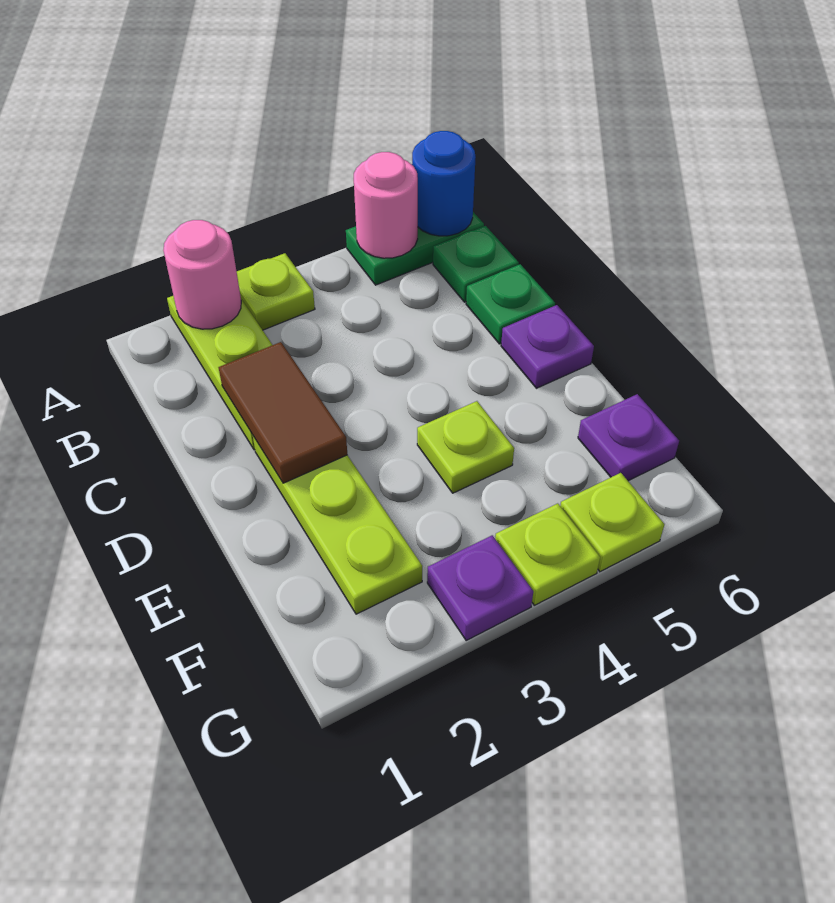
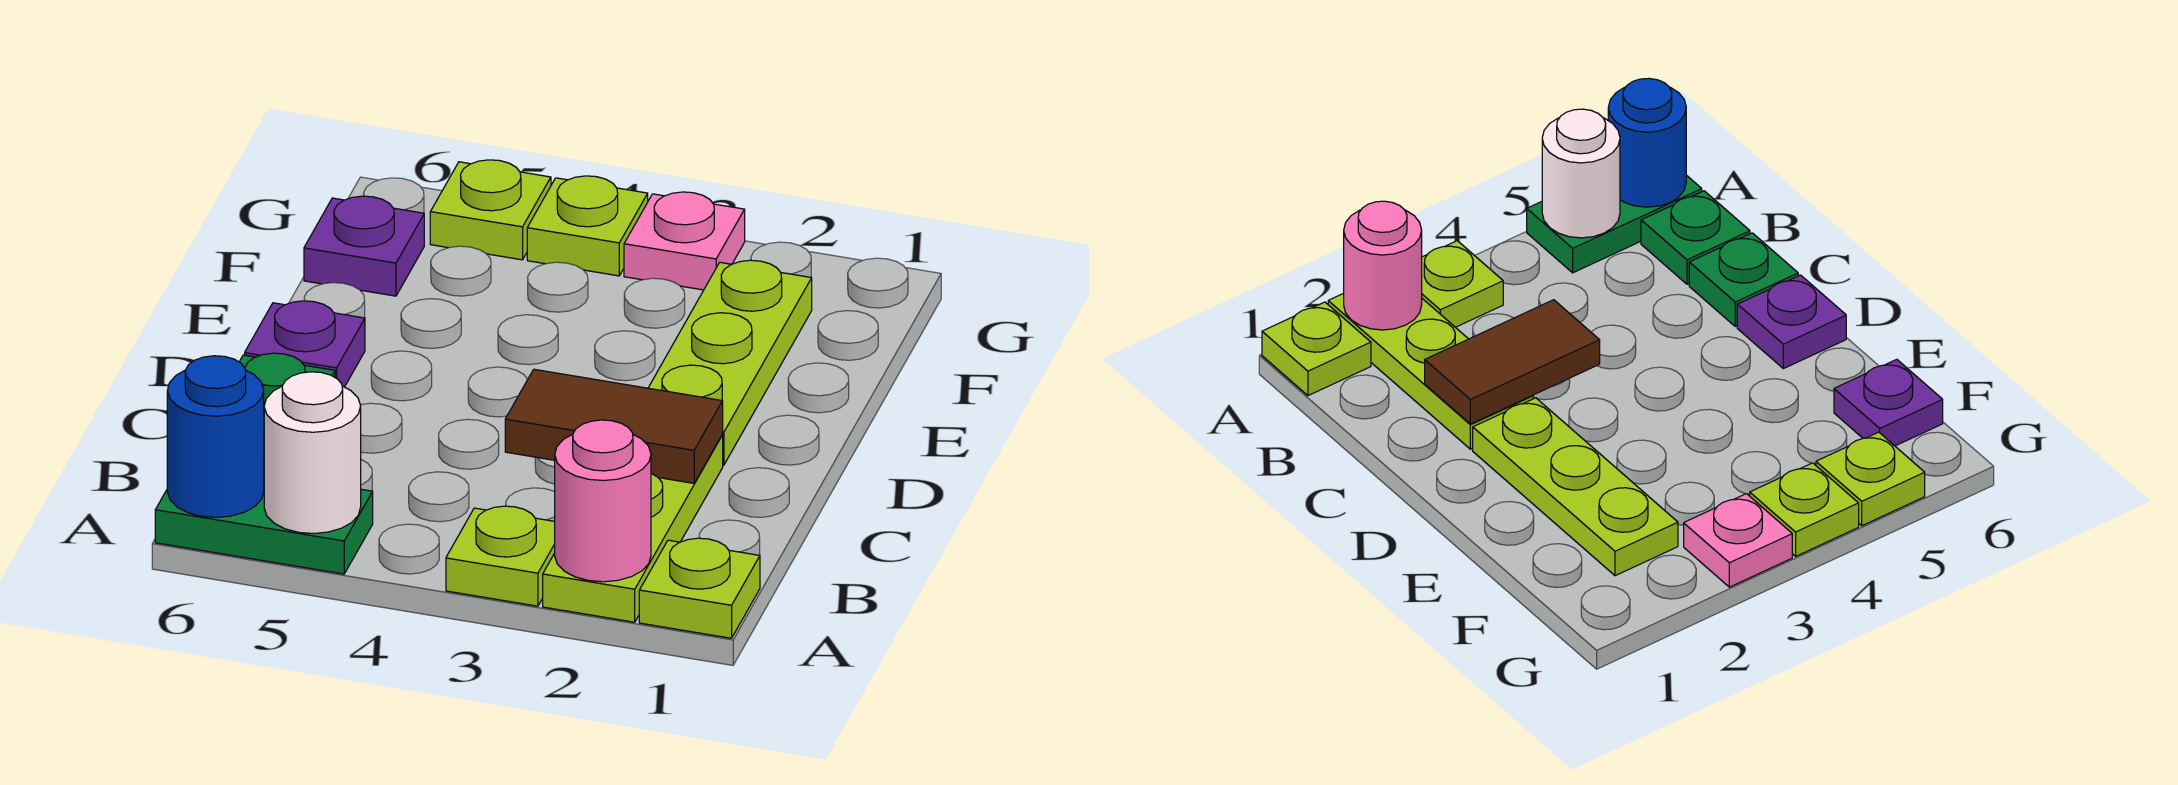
pink 1x1 round brick [354,152,418,258] -> white 1x1 round brick [264,372,361,534]
brown 1x2 tile [218,342,347,483] -> brown 1x2 tile turned to [505,369,723,483]
lime 1x1 plate [417,401,514,493] -> lime 1x1 plate moved to [639,538,760,638]
purple 1x1 plate [427,535,533,640] -> pink 1x1 plate [624,192,745,290]

